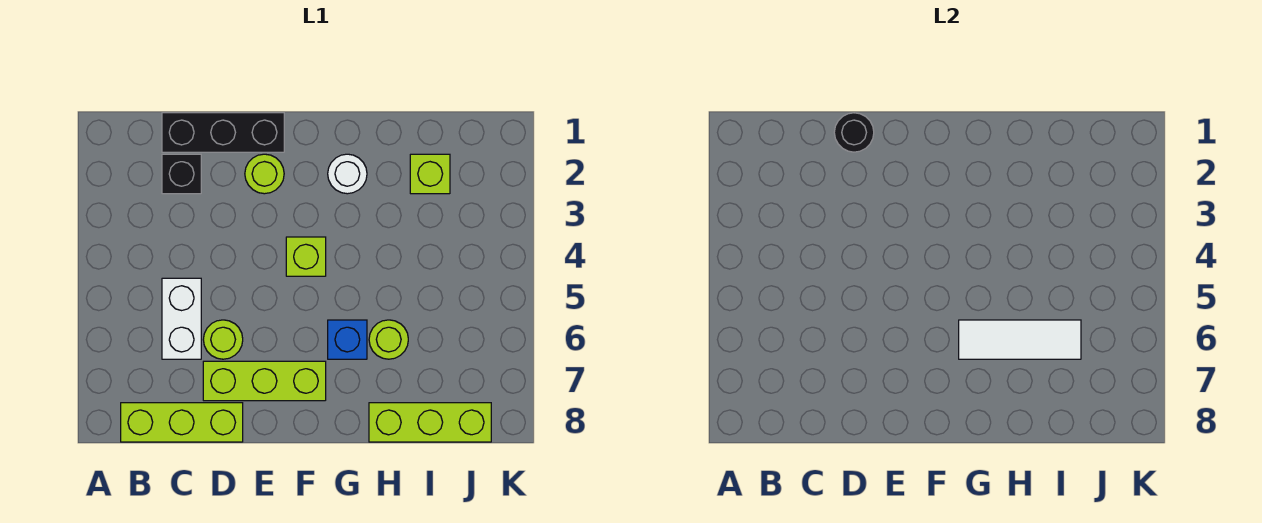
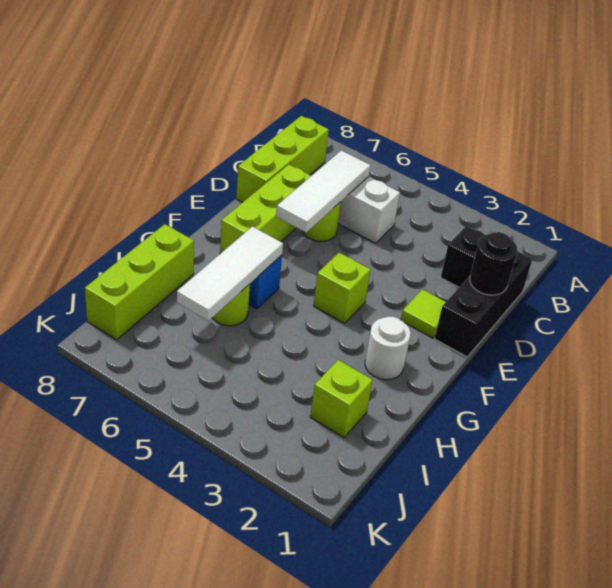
none -> white 1x3 tile [276,150,371,232]
lime 1x1 round brick [245,154,284,194] -> lime 1x1 tile [401,289,445,338]

